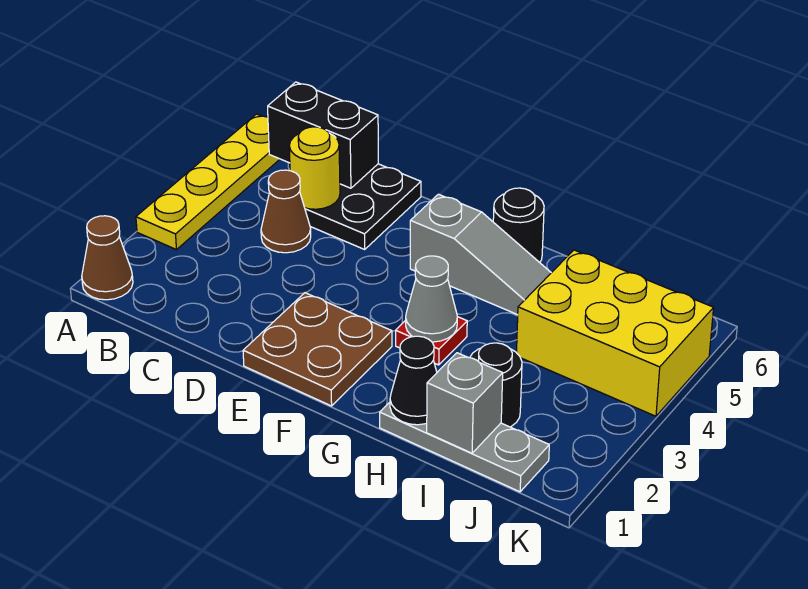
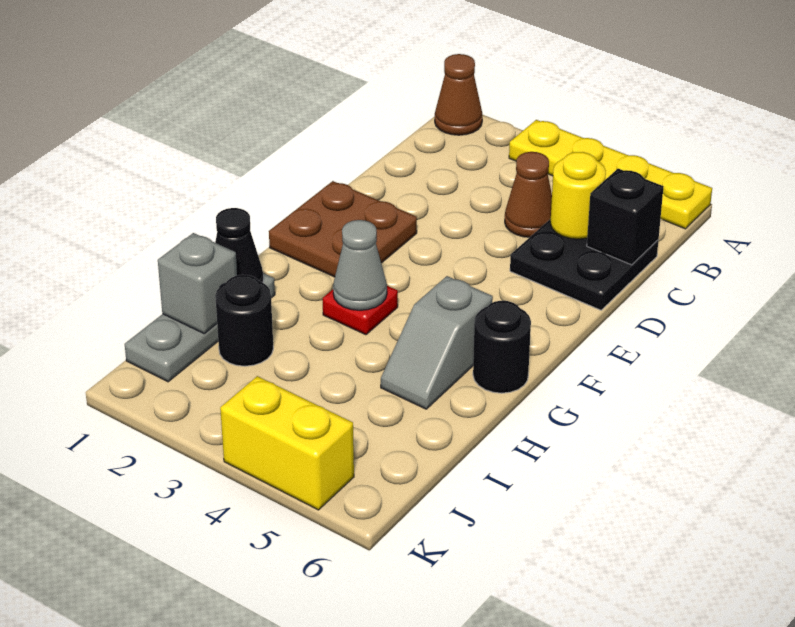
black 1x2 brick [268,82,378,188] -> black 1x1 brick [587,169,664,265]
grey 1x3 slope [410,194,551,315] -> grey 1x2 slope [381,276,493,409]
yellow 2x3 brick [517,250,714,416] -> yellow 1x2 brick [220,376,354,510]

